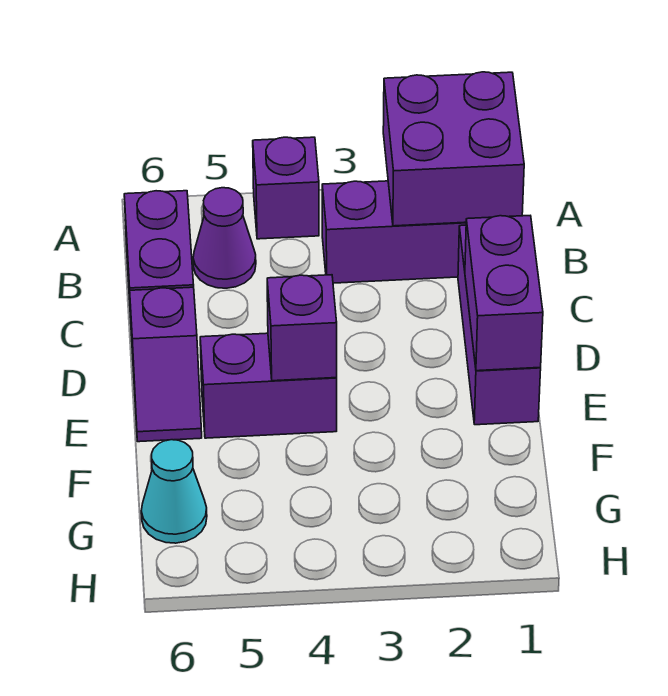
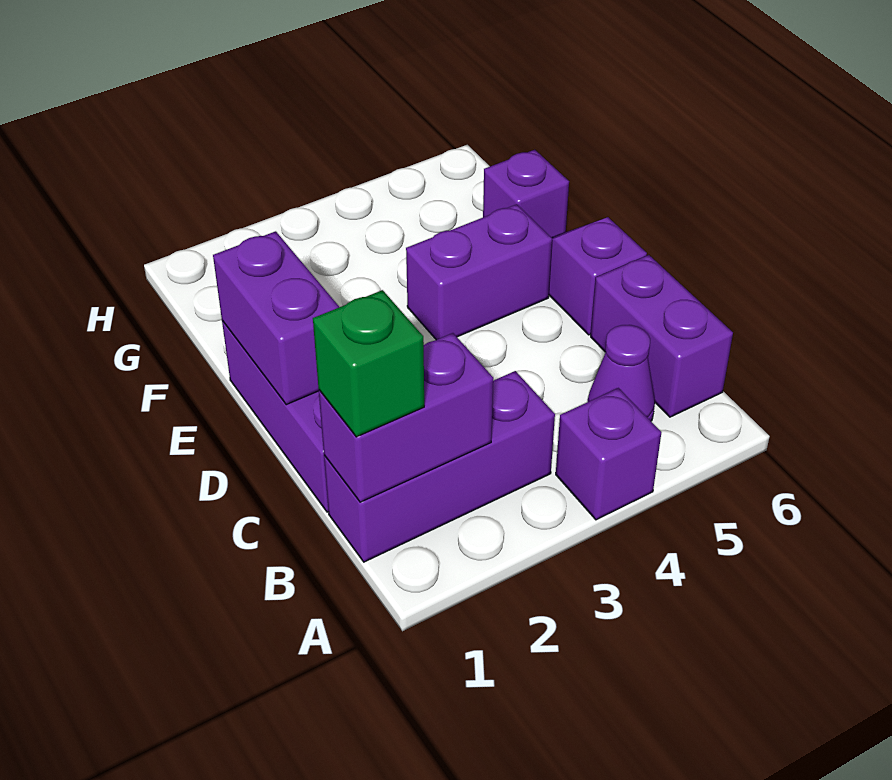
purple 2x2 brick [383,72,524,226] -> purple 1x2 brick [319,333,493,502]
none -> green 1x1 brick [313,290,424,437]
purple 1x1 brick [267,275,337,381] -> purple 1x1 brick moved to [483,150,569,238]
cyan 1x1 cone [141,440,207,543] -> none

